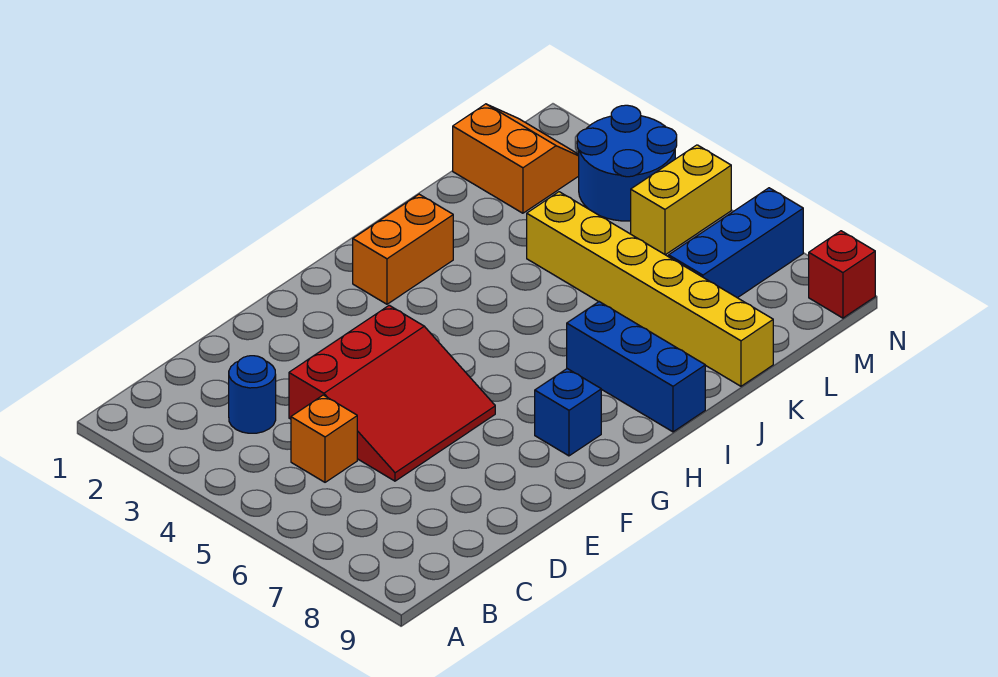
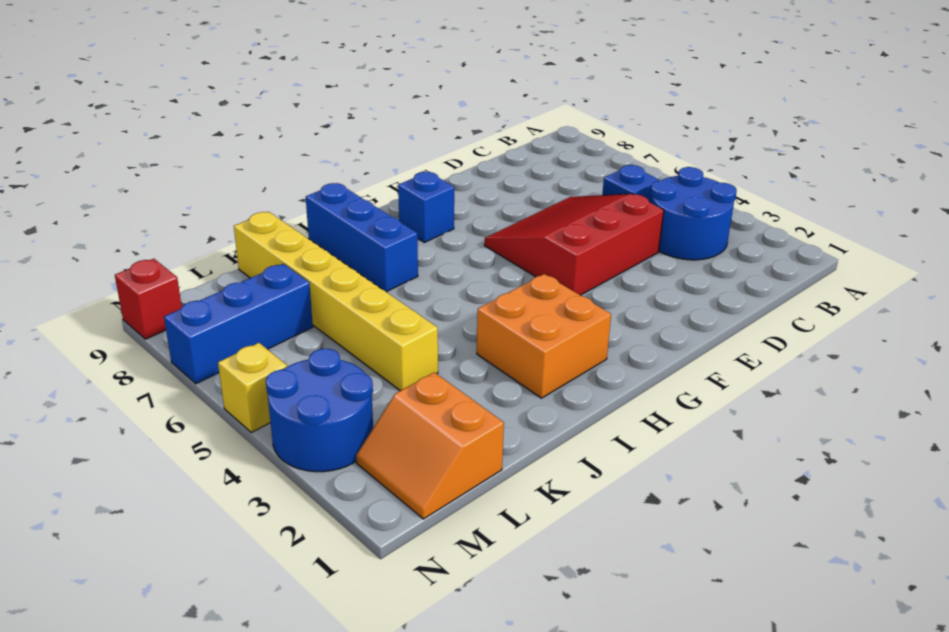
blue 1x1 round brick [229,356,276,433] -> blue 2x2 round brick [650,167,737,260]
orange 1x1 brick [291,395,357,482] -> blue 1x1 brick [602,165,659,202]
orange 1x2 brick [353,194,453,304] -> orange 2x2 brick [477,274,611,398]
yellow 1x2 brick [631,145,731,255] -> yellow 1x1 brick [218,343,287,433]

